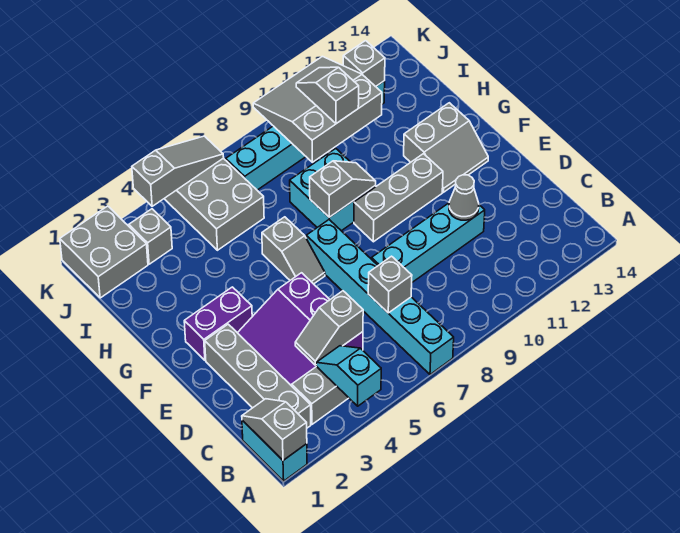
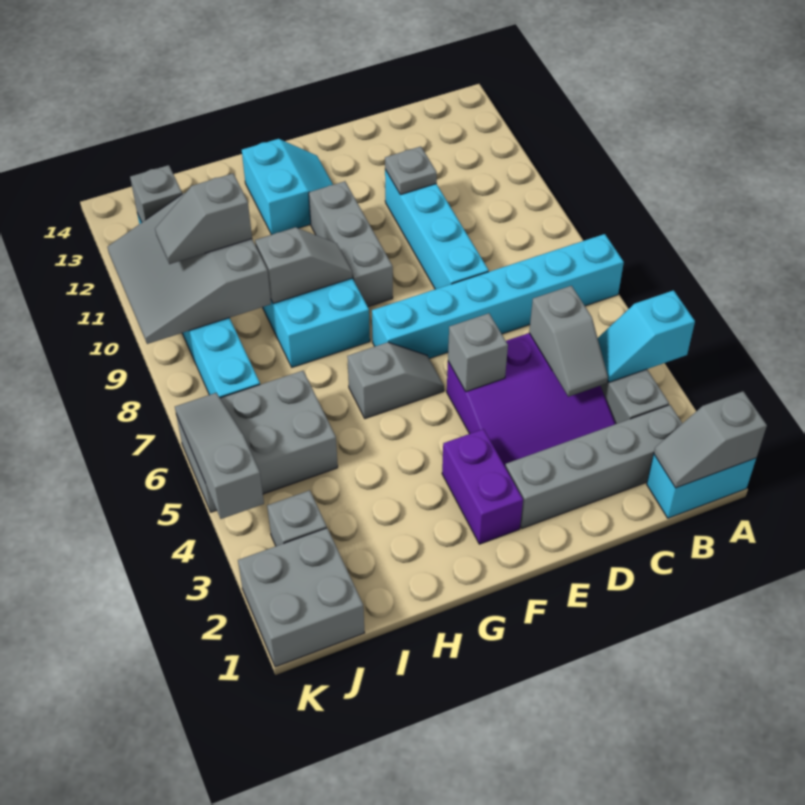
grey 1x1 brick [368,256,412,313] -> grey 1x1 brick moved to [448,313,508,392]
grey 1x1 cone [449,175,479,220] -> grey 1x1 plate [385,146,437,195]
grey 2x2 slope [404,103,488,192] -> cyan 2x2 slope [242,139,333,235]
grey 1x2 slope [310,161,376,217] -> grey 1x2 slope turned to [255,227,353,304]

